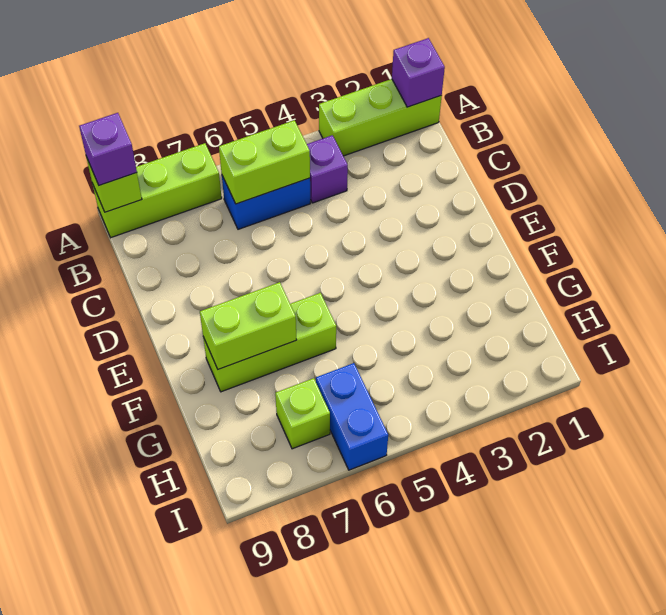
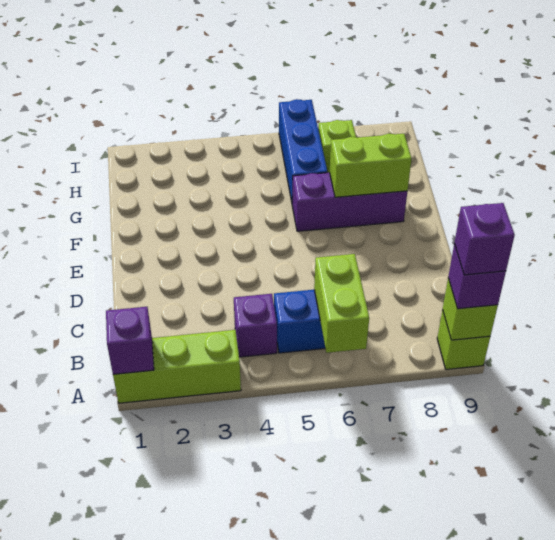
lime 1x3 brick [93,143,222,238] -> lime 1x1 brick [437,310,490,369]
none -> purple 1x1 brick [454,203,515,275]
lime 1x2 brick [219,120,310,204] -> lime 1x2 brick turned to [314,254,369,353]
lime 1x3 brick [203,293,336,392] -> purple 1x3 brick [292,173,407,231]
blue 1x2 brick [316,363,388,470] -> blue 1x3 brick [279,99,327,202]

